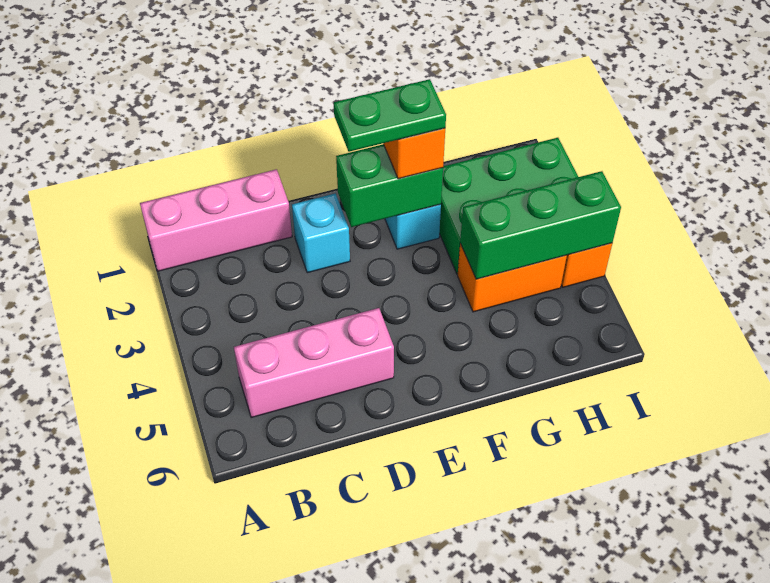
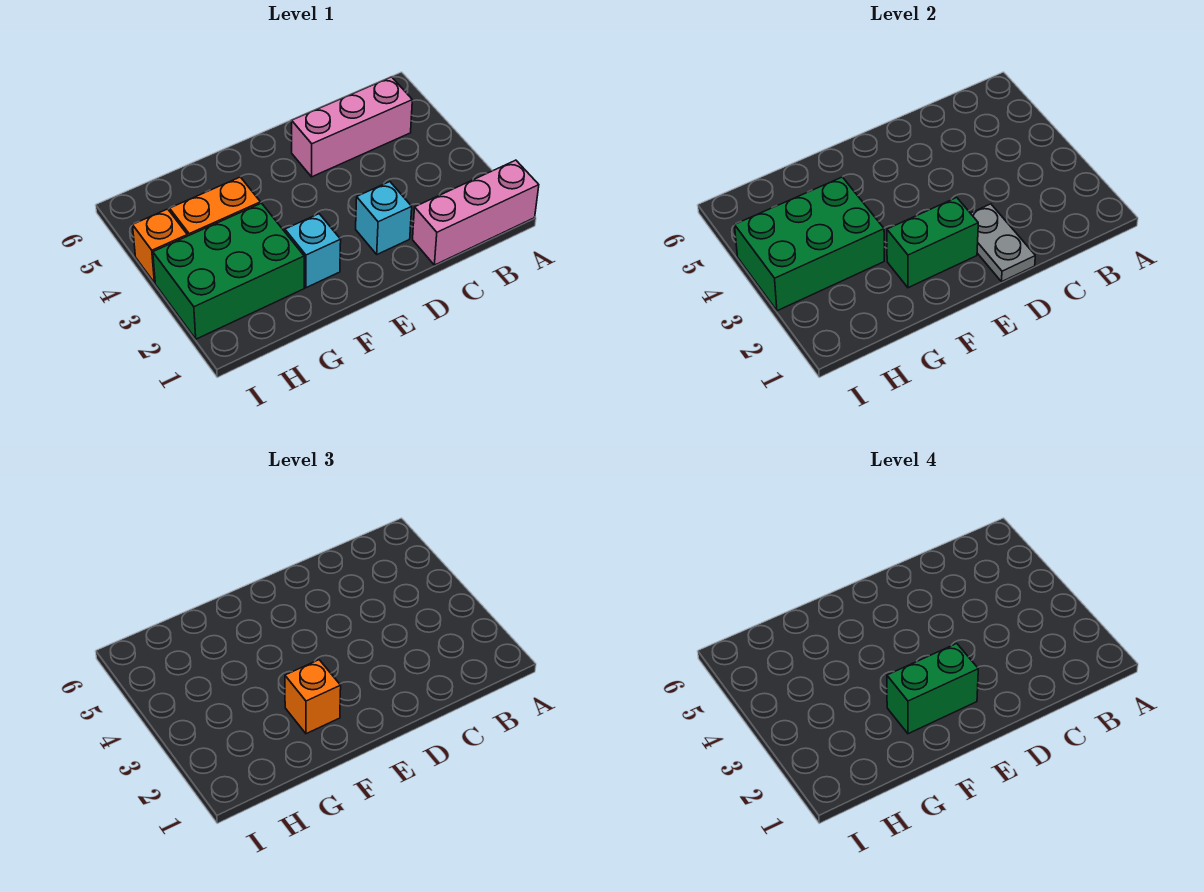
none -> grey 1x2 plate [971,204,1035,282]
green 1x2 plate [334,79,446,152] -> green 1x2 brick [887,644,978,734]
green 1x3 brick [460,171,621,279] -> green 2x3 brick [735,177,884,311]

